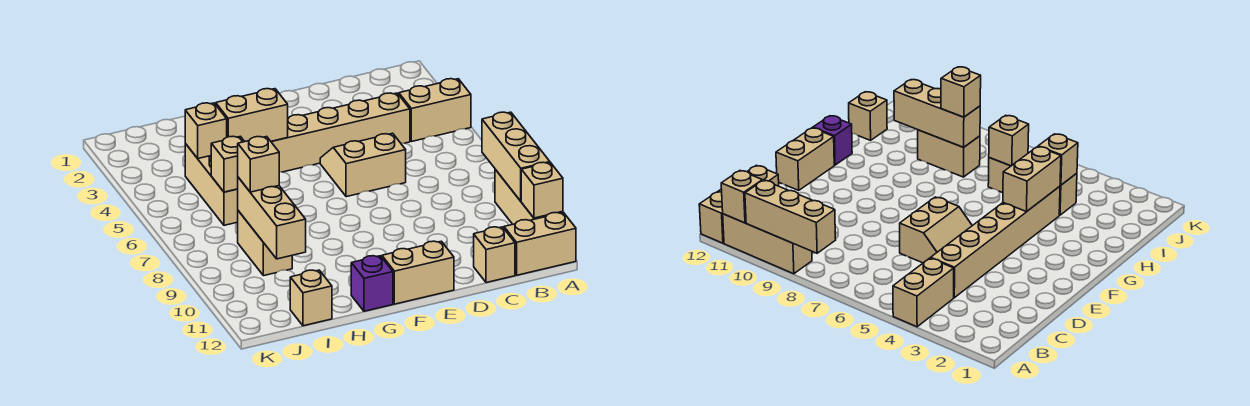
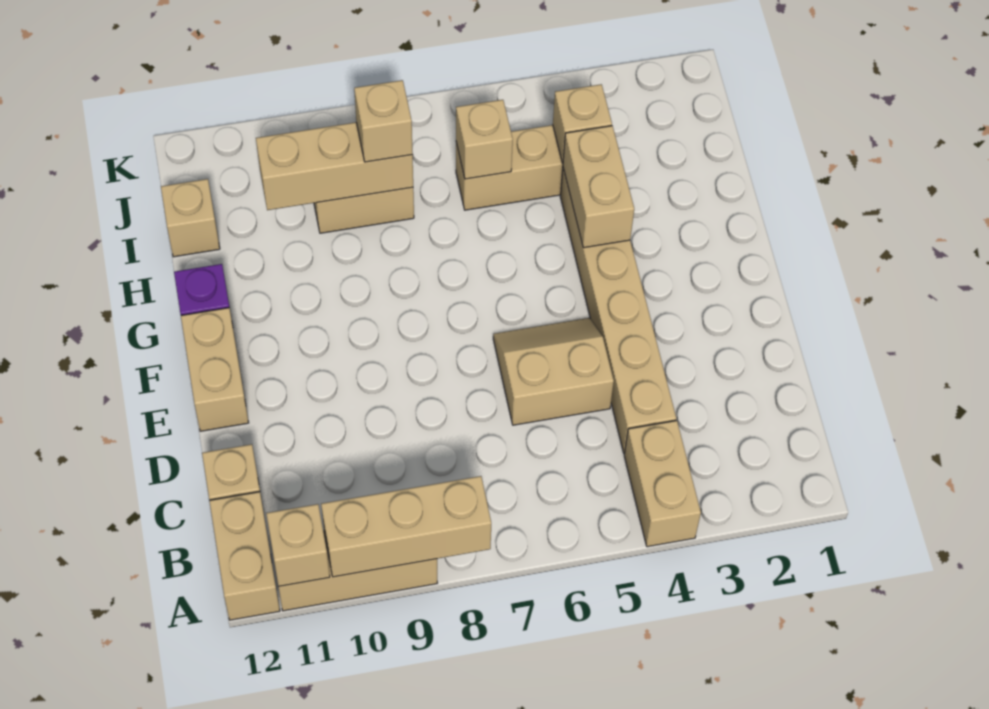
tan 2x2 slope [320,133,406,197] -> tan 2x2 slope turned to [493,318,614,425]

